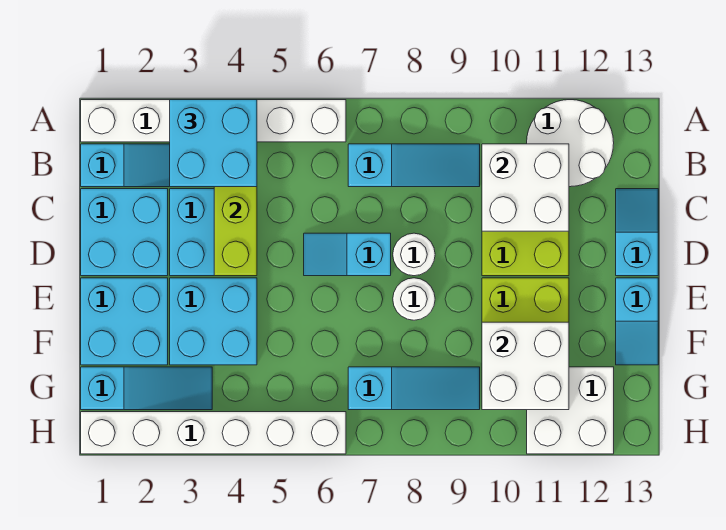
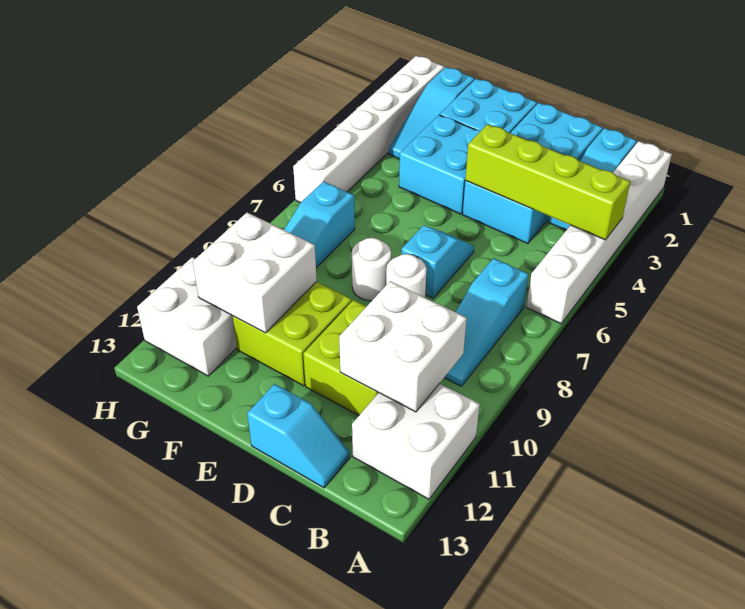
cyan 2x2 brick [170,100,257,187] -> none
white 2x2 round brick [527,100,614,187] -> white 2x2 brick [352,383,480,499]
cyan 1x2 slope [616,278,658,365] -> none

